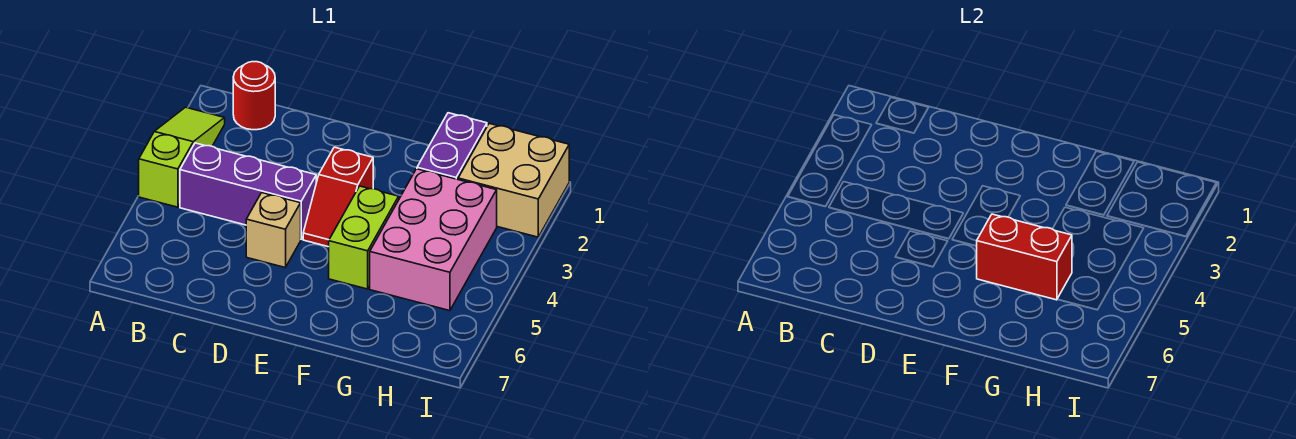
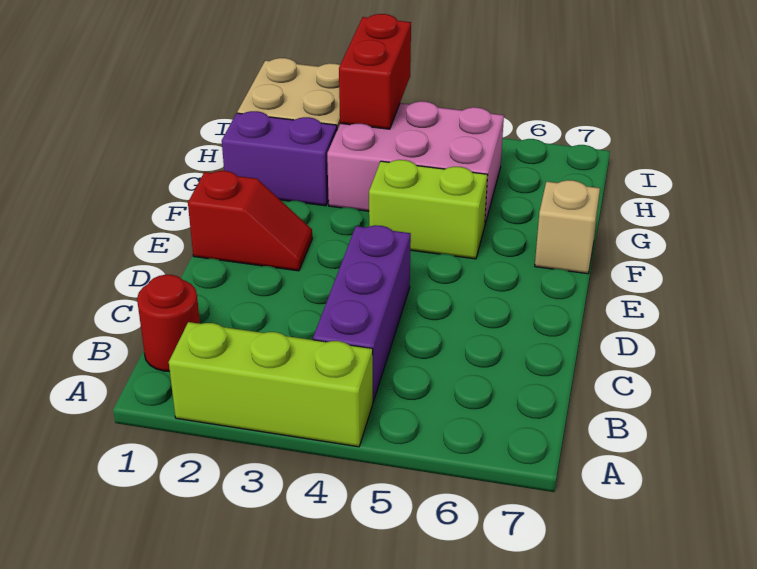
lime 1x3 slope [139,107,225,207] -> lime 1x3 brick [169,322,373,447]
tan 1x1 brick [246,193,301,268] -> tan 1x1 brick moved to [535,180,600,274]
red 1x2 slope [303,147,373,247] -> red 1x2 slope moved to [188,171,312,271]
red 1x2 brick [977,214,1072,300] -> red 1x2 brick moved to [339,14,411,129]

